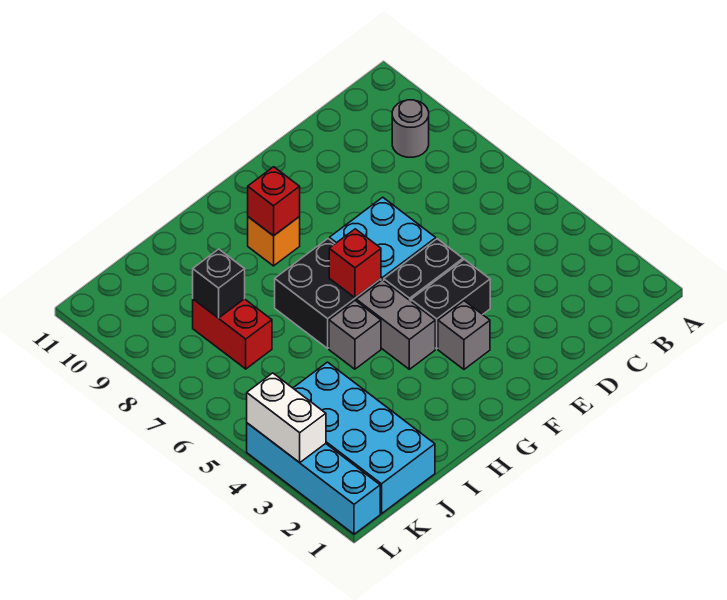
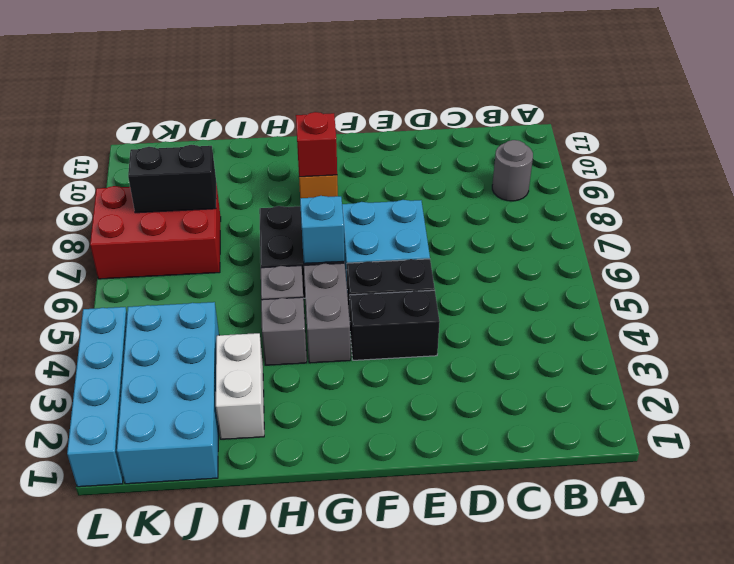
grey 1x1 brick [438,301,490,369] -> grey 1x1 brick moved to [261,297,307,365]
red 1x1 brick [329,229,381,298] -> cyan 1x1 brick [300,196,345,264]
red 1x2 brick [193,299,272,369] -> red 2x3 brick [90,183,221,279]
black 1x1 brick [193,249,245,318] -> black 1x2 brick [128,145,216,213]
white 1x2 brick [247,373,326,463] -> white 1x2 brick moved to [216,333,264,439]

